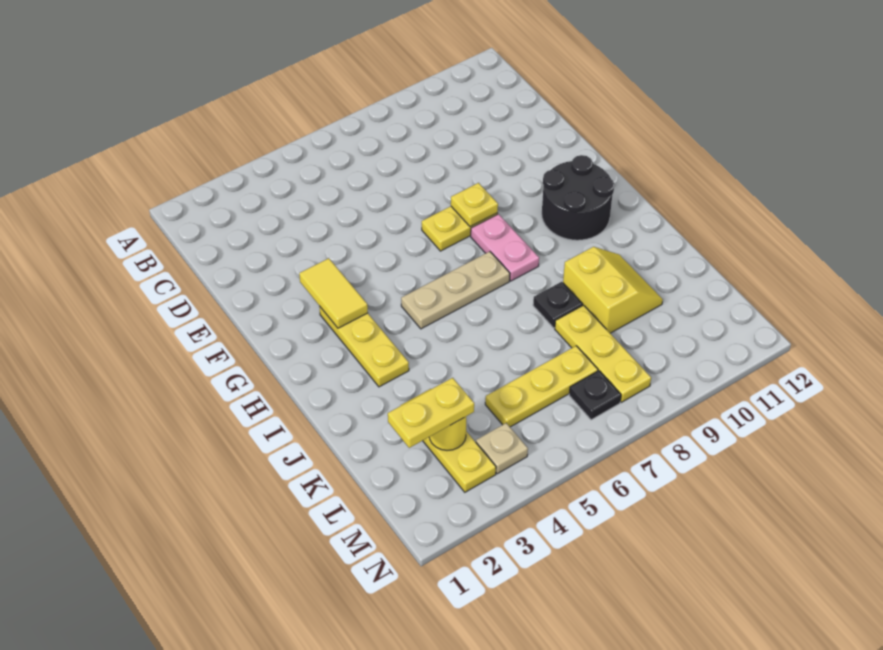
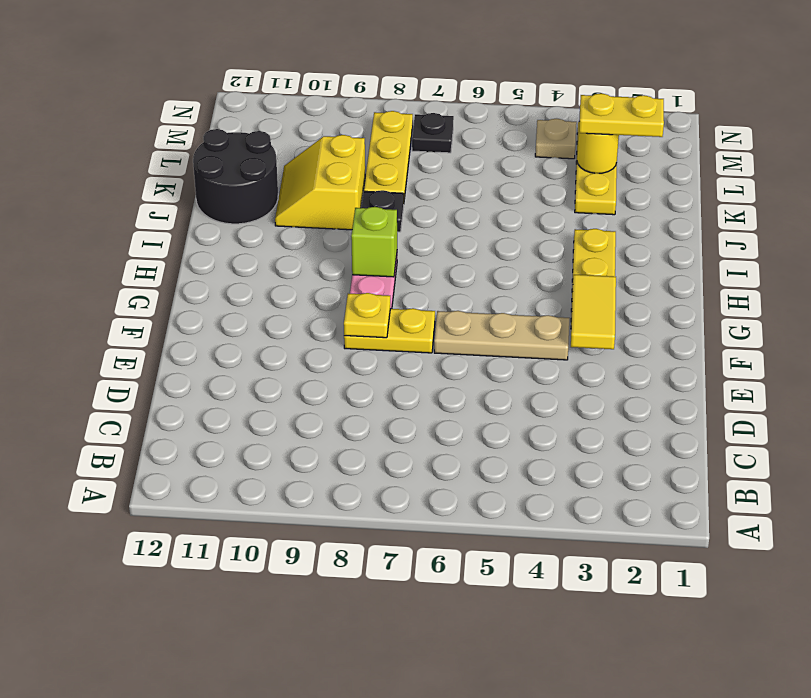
black 2x2 round brick [542,155,614,240] -> black 2x2 round brick moved to [193,129,278,224]
tan 1x3 plate [401,252,510,329] -> tan 1x3 plate moved to [434,311,569,360]
none -> lime 1x1 brick [351,207,397,277]
yellow 1x3 plate [485,346,598,427] -> none

